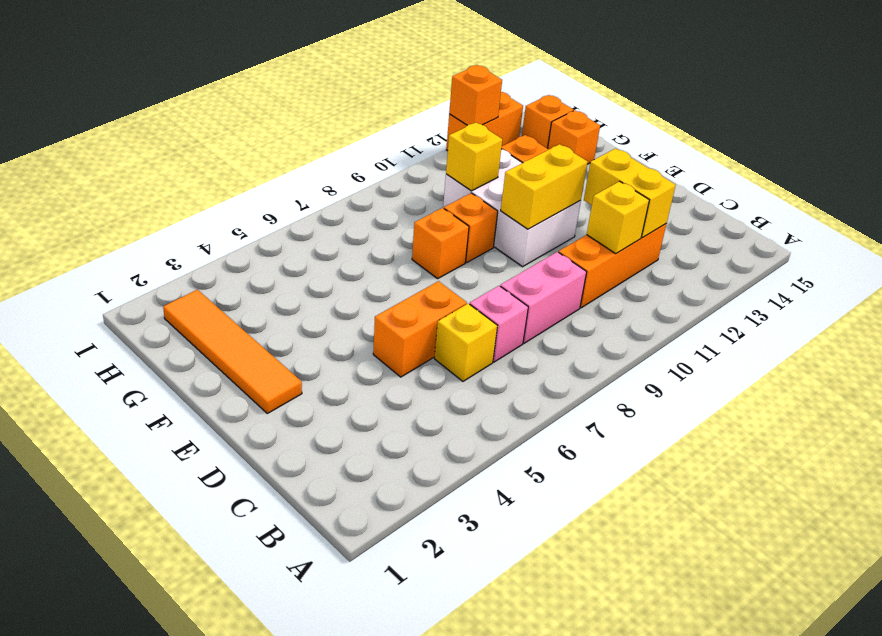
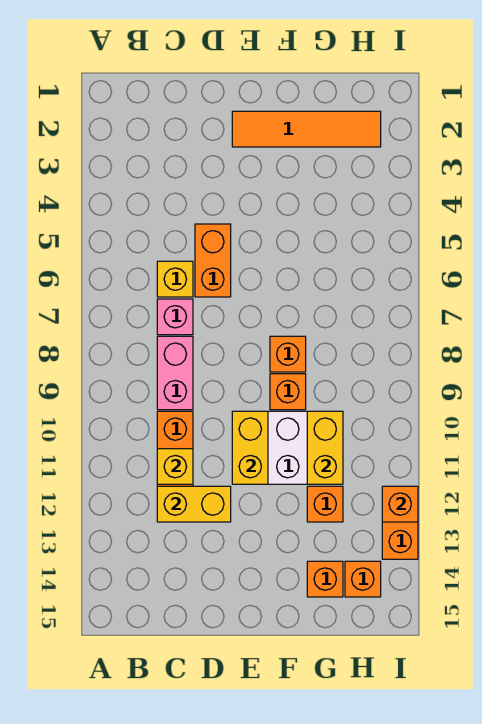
yellow 1x1 brick [446,123,502,191] -> yellow 1x2 brick [307,411,343,484]

